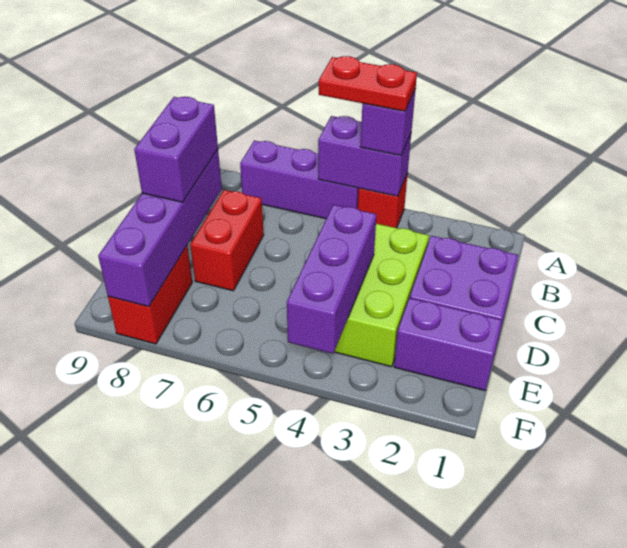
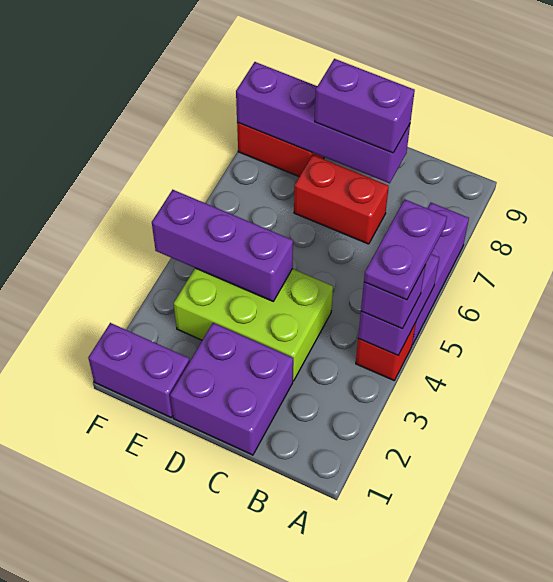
red 1x2 plate [319,56,417,111] -> purple 1x2 plate [364,199,447,300]
purple 1x2 brick [394,298,502,391] -> purple 1x2 brick turned to [88,323,190,417]

